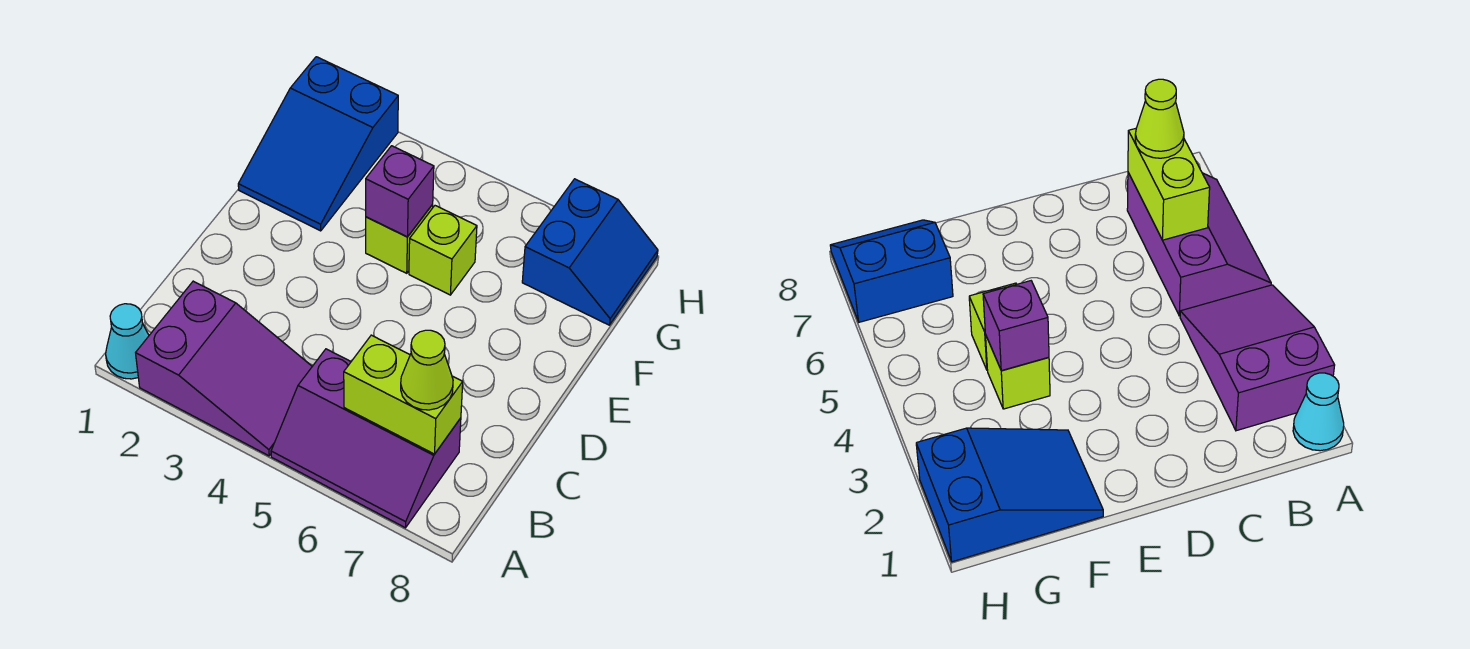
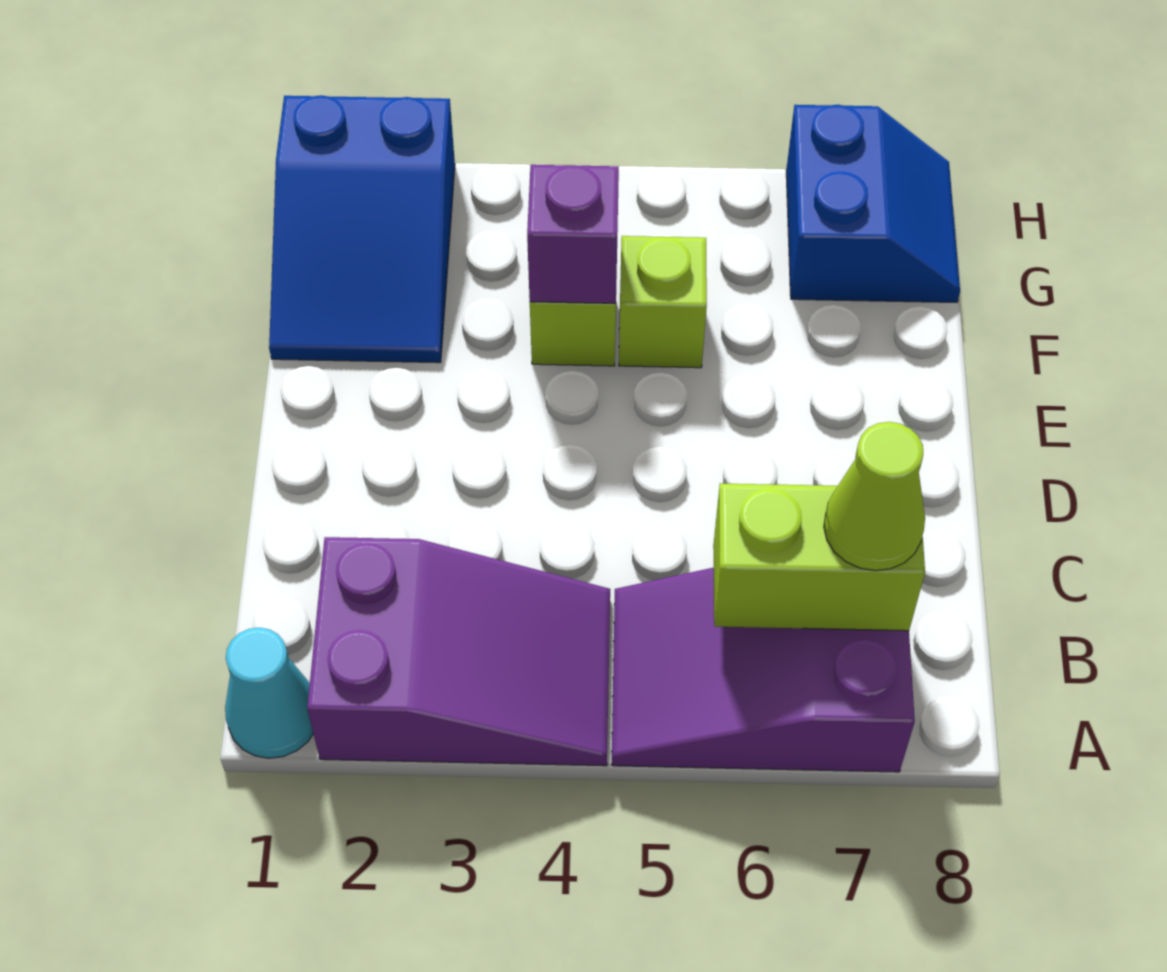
purple 2x3 slope [271,349,461,528] -> purple 2x3 slope turned to [612,568,915,772]

